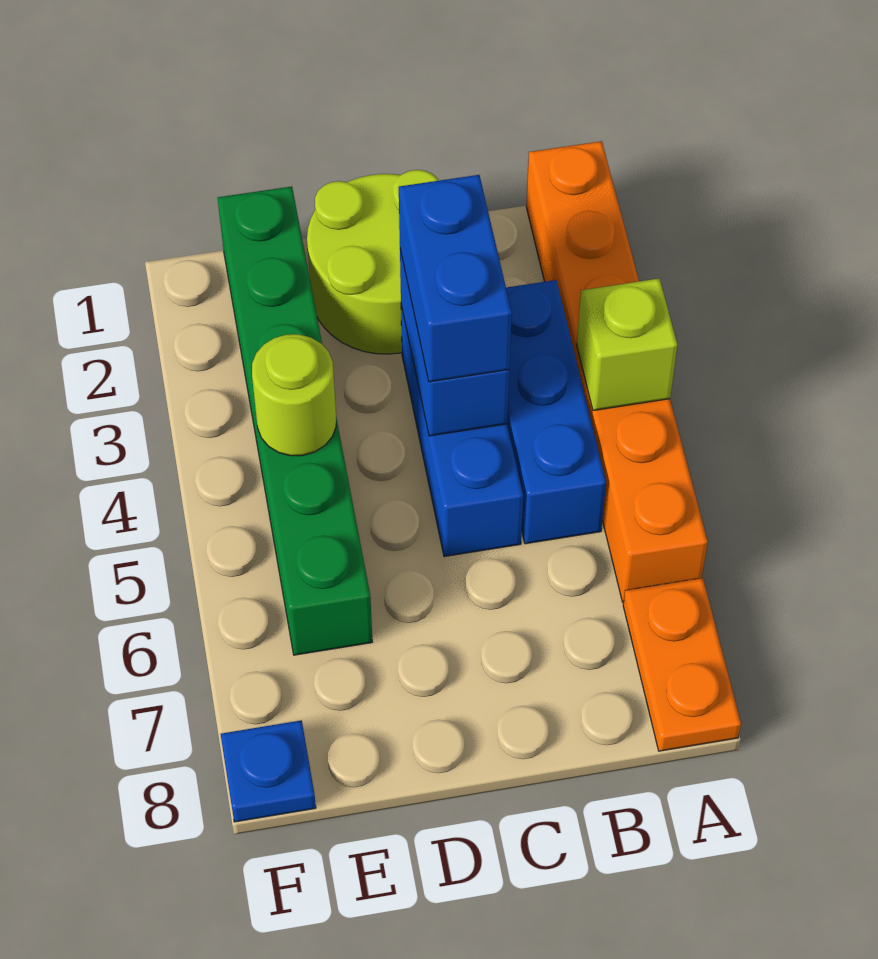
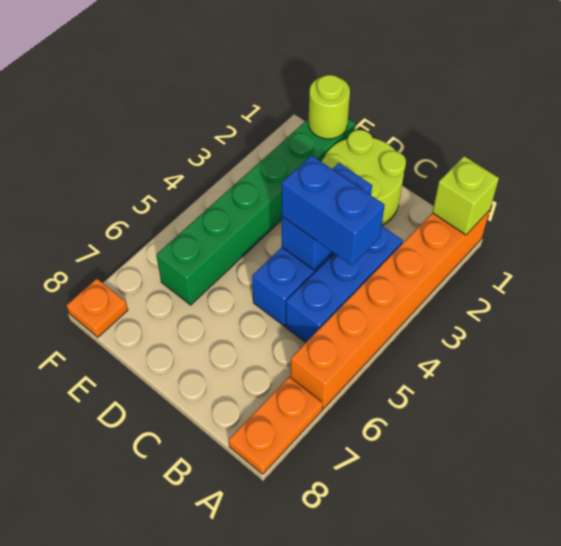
lime 1x1 brick [577,278,677,411] -> lime 1x1 brick moved to [432,156,499,235]
blue 1x2 brick [399,175,512,382] -> blue 1x2 brick turned to [282,156,385,265]
lime 1x1 round brick [252,334,336,456] -> lime 1x1 round brick moved to [308,75,350,139]
blue 1x1 plate [221,720,316,822] -> orange 1x1 plate [67,279,128,337]

